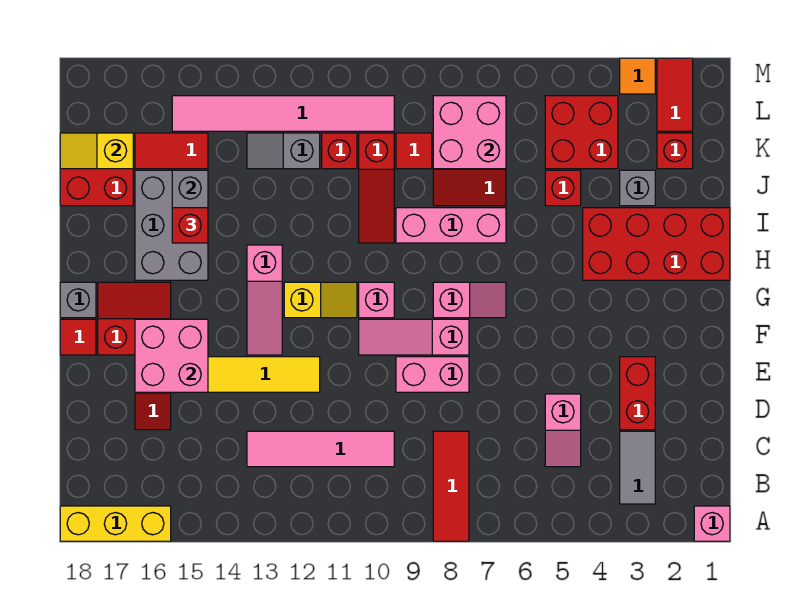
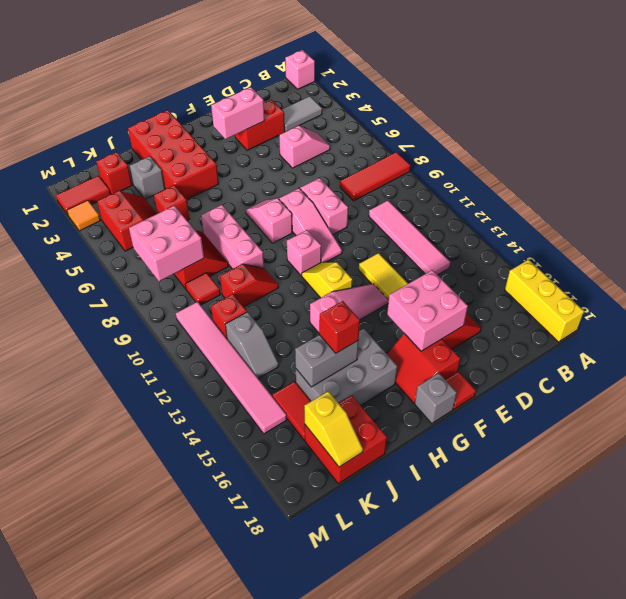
none -> pink 1x2 brick [211,87,265,139]
red 1x3 slope [359,133,394,243] -> red 1x2 slope [220,264,279,307]
red 2x2 brick [545,96,618,169] -> red 2x2 slope [97,191,157,251]

